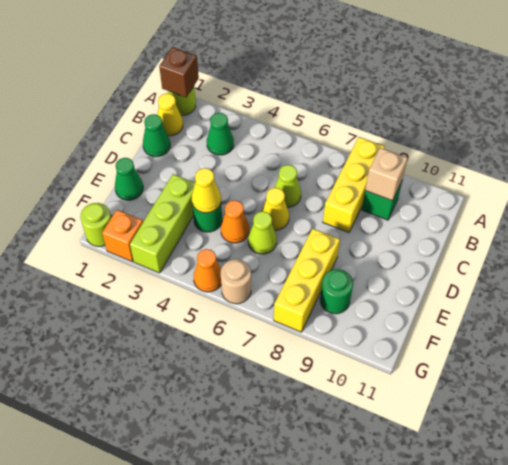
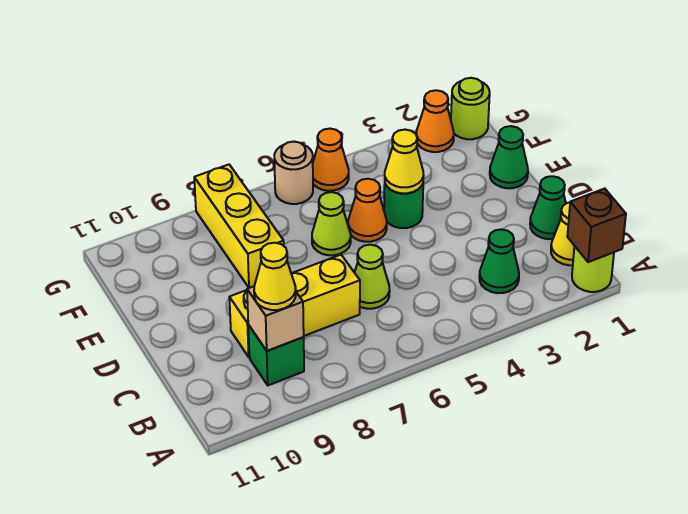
yellow 1x3 brick [323,137,385,233] -> yellow 1x3 brick turned to [229,255,360,357]
yellow 1x1 cone [262,188,289,230] -> yellow 1x1 cone moved to [254,243,296,310]
lime 1x3 brick [130,174,195,273] -> none
green 1x1 round brick [320,269,353,314] -> none
orange 1x1 brick [102,210,143,262] -> orange 1x1 cone [416,90,454,152]

